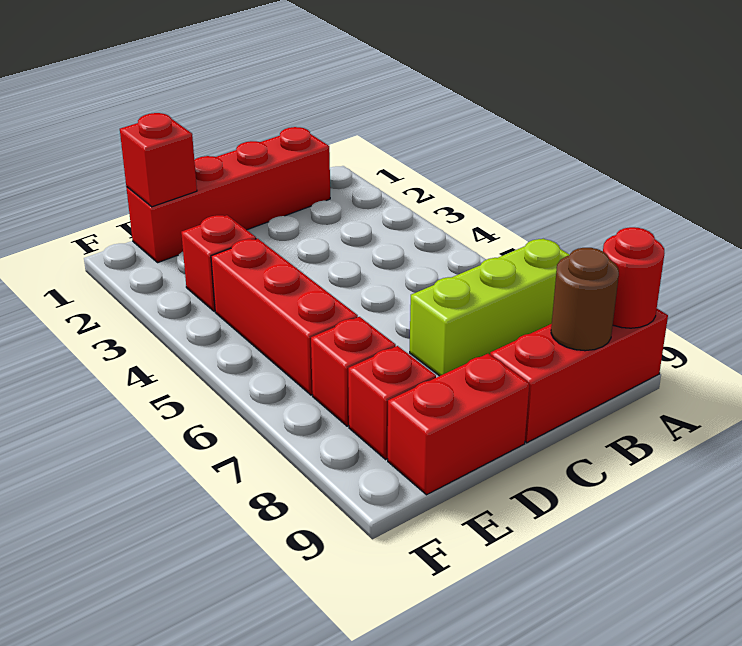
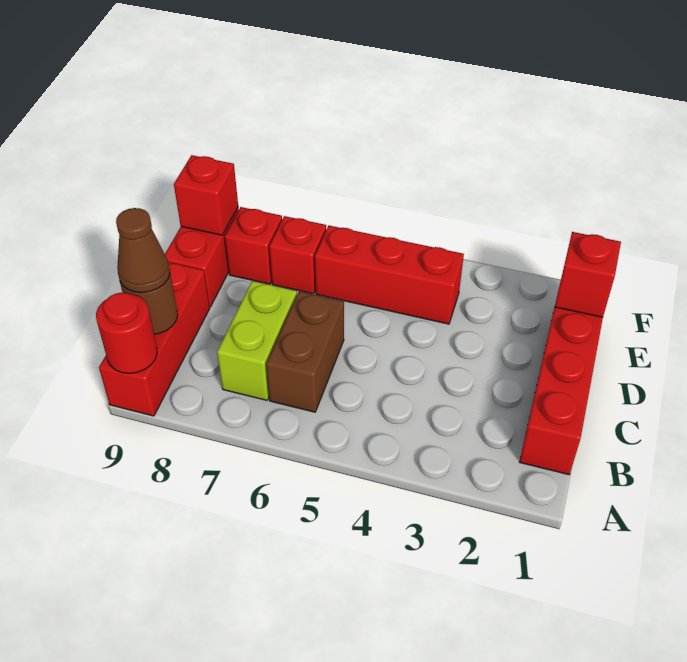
lime 1x3 brick [410,239,569,376] -> lime 1x2 brick [217,281,297,400]
none -> brown 1x2 brick [266,291,344,412]
none -> brown 1x1 cone [116,208,170,293]
red 1x1 brick [181,215,256,311] -> red 1x1 brick moved to [174,155,238,235]

